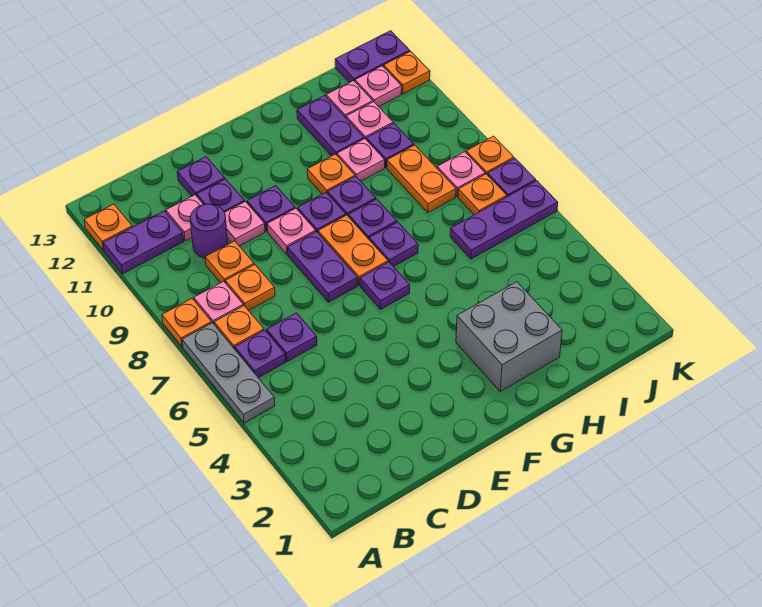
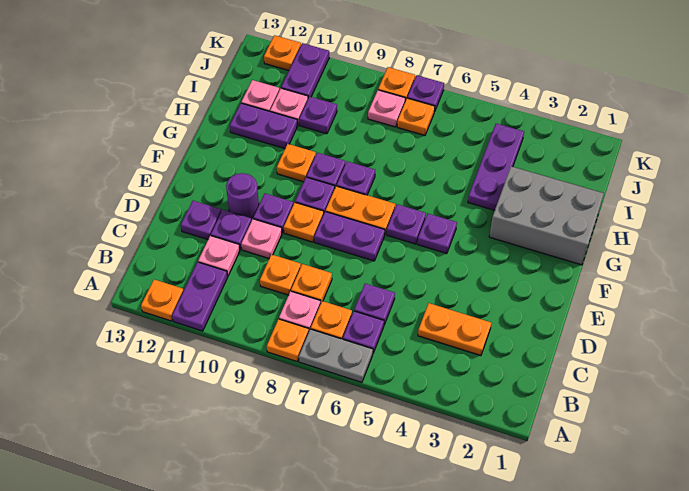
grey 1x3 plate [182,323,275,423] -> grey 1x2 plate [299,329,373,382]
purple 1x1 round brick [190,204,228,258] -> purple 1x1 round brick moved to [226,173,259,218]
pink 1x1 plate [267,209,316,255] -> orange 1x1 plate [284,203,324,242]
grey 2x2 brick [456,282,562,392] -> grey 2x3 brick [489,166,604,265]
purple 1x1 plate [369,222,418,267] -> purple 1x1 plate moved to [417,214,457,254]
pink 1x1 plate [337,139,385,181] -> none
purple 1x3 plate [450,181,558,259] -> purple 1x3 plate moved to [468,124,524,210]
orange 1x2 plate [387,145,456,212] -> orange 1x2 plate moved to [418,303,491,356]
pink 1x1 plate [355,66,402,107] -> none
purple 1x2 plate [335,31,410,83] -> purple 1x2 plate moved to [281,43,329,98]

